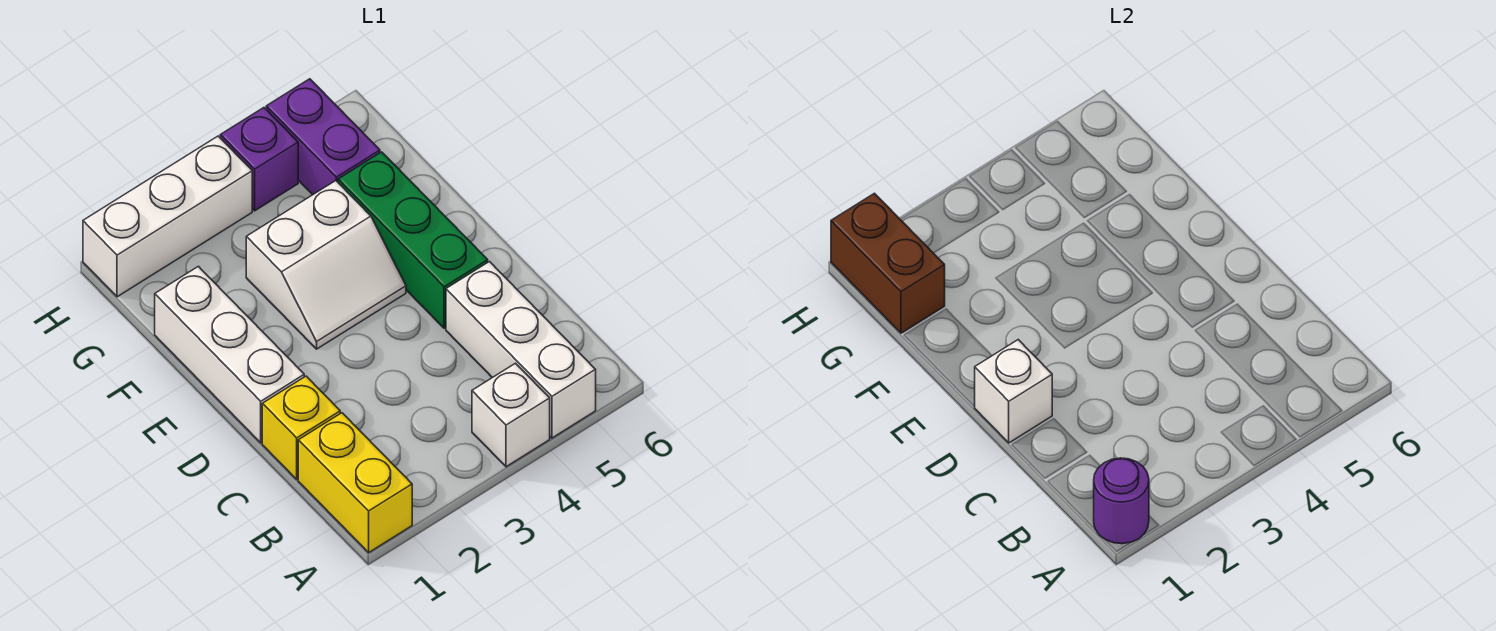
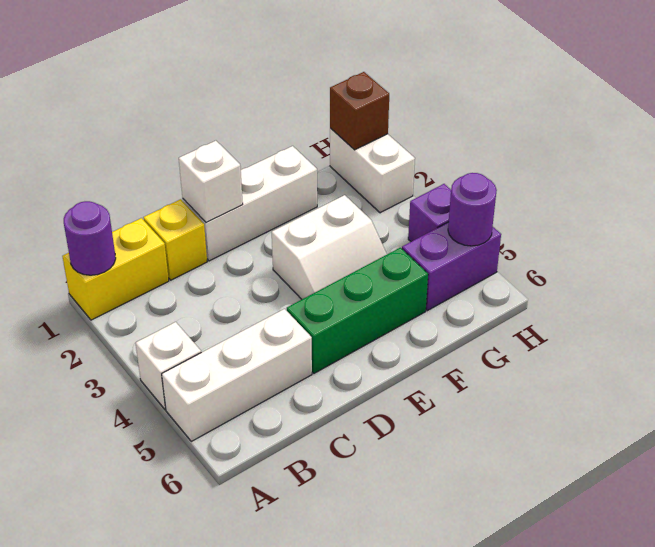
white 2x2 slope [246,181,406,349] -> white 2x2 slope turned to [272,195,387,299]
brown 1x2 brick [831,193,945,333] -> brown 1x1 brick [330,72,389,150]
white 1x3 brick [83,136,252,297] -> white 1x2 brick [330,128,415,213]
none -> purple 1x1 round brick [448,173,497,246]

